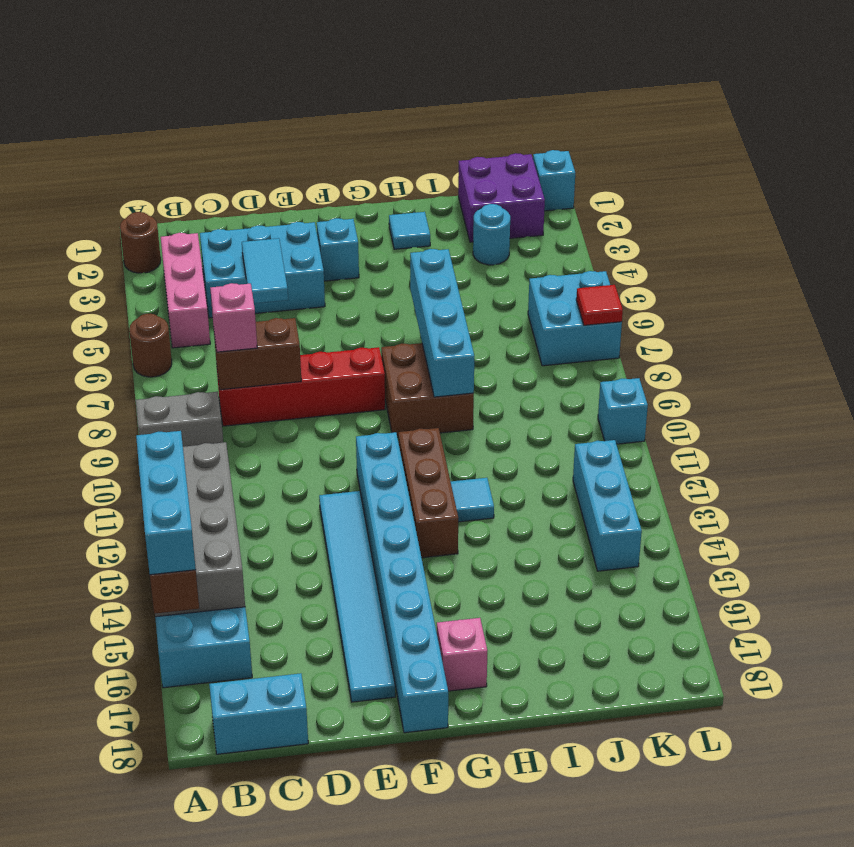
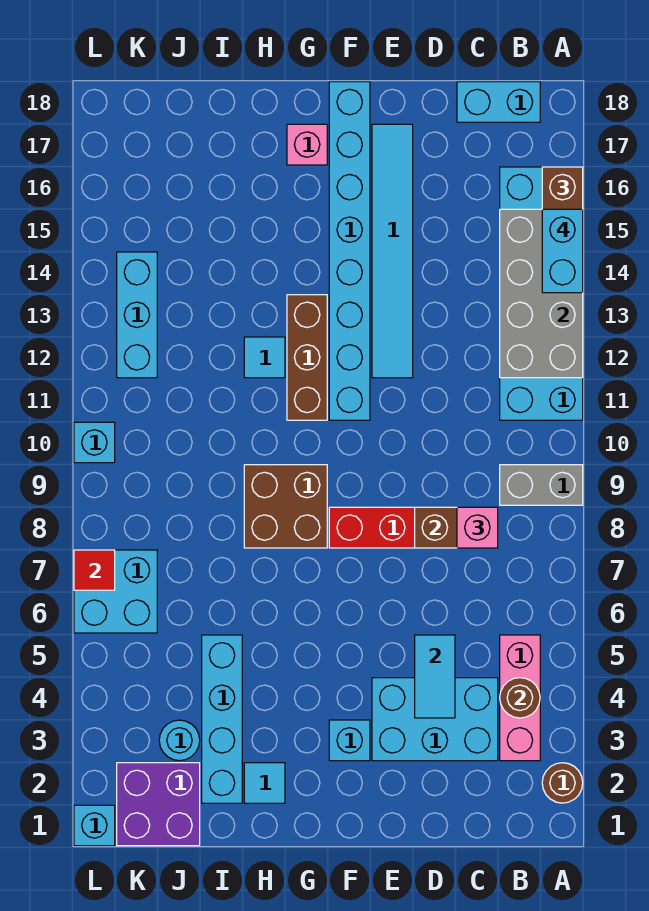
brown 1x1 round brick [129,314,172,377] -> brown 1x1 round brick moved to [500,678,540,718]
cyan 1x3 brick [136,431,196,575] -> cyan 1x2 brick [542,209,583,293]
cyan 1x4 brick [410,249,474,397] -> cyan 1x4 brick moved to [202,635,242,803]

